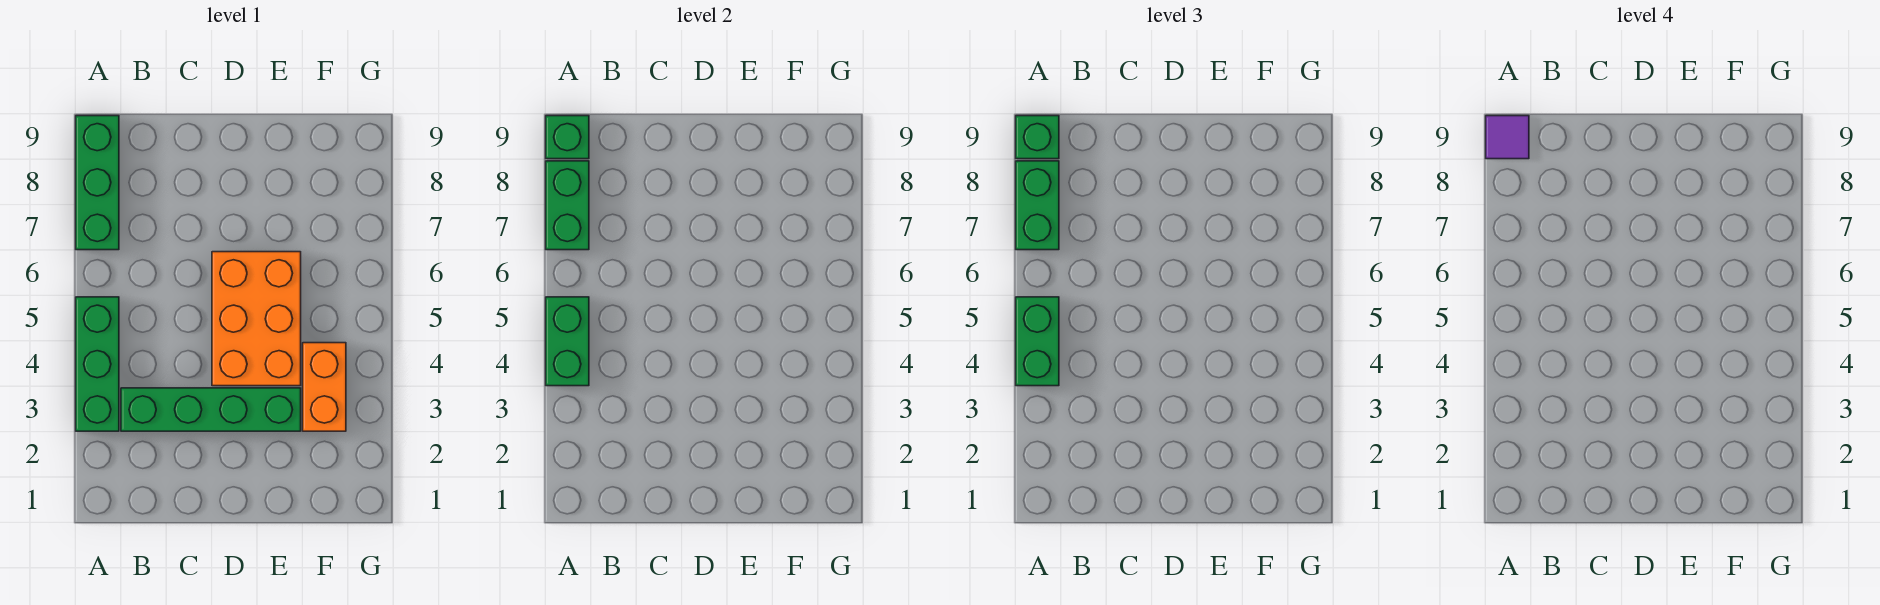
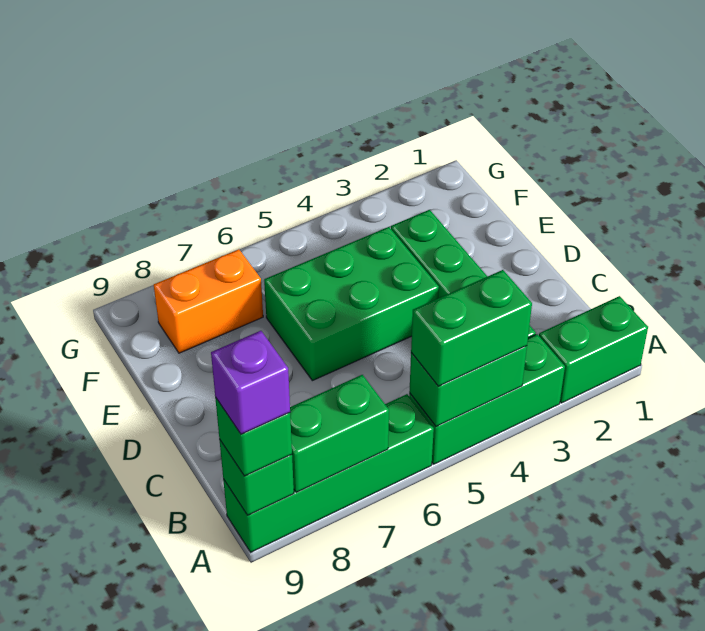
green 1x3 brick [76,116,119,250] -> green 1x4 brick [223,394,434,552]
green 1x2 brick [1016,161,1059,250] -> green 1x2 brick moved to [539,296,648,403]
purple 1x1 tile [1486,116,1529,159] -> purple 1x1 brick [211,331,290,434]
orange 2x3 brick [212,252,301,386] -> green 2x3 brick [264,227,439,381]
orange 1x2 brick [303,343,346,431] -> orange 1x2 brick moved to [154,249,263,353]

